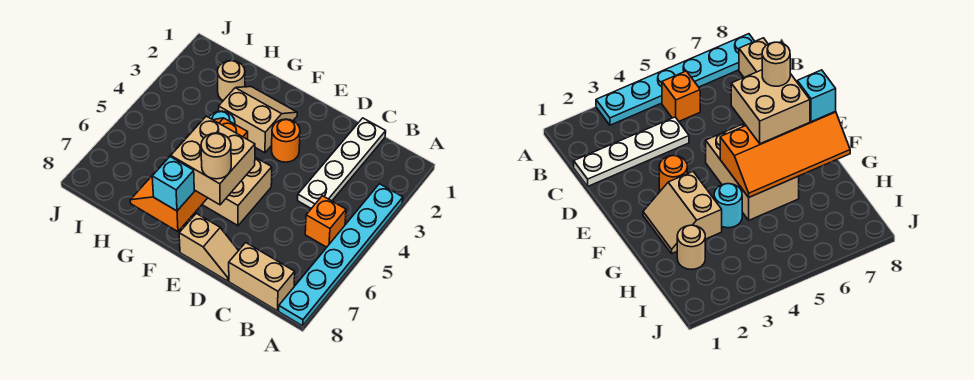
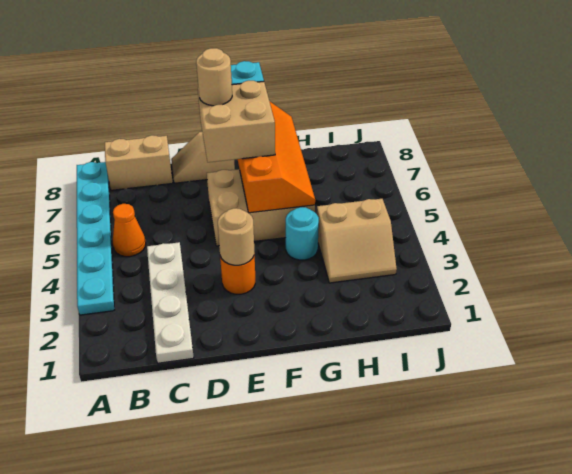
orange 1x1 brick [305,196,346,247] -> orange 1x1 cone [113,204,146,257]
tan 2x2 slope [219,87,297,153] -> tan 2x2 slope moved to [317,199,397,283]
tan 1x1 round brick [217,61,245,101] -> tan 1x1 round brick moved to [218,208,254,265]

